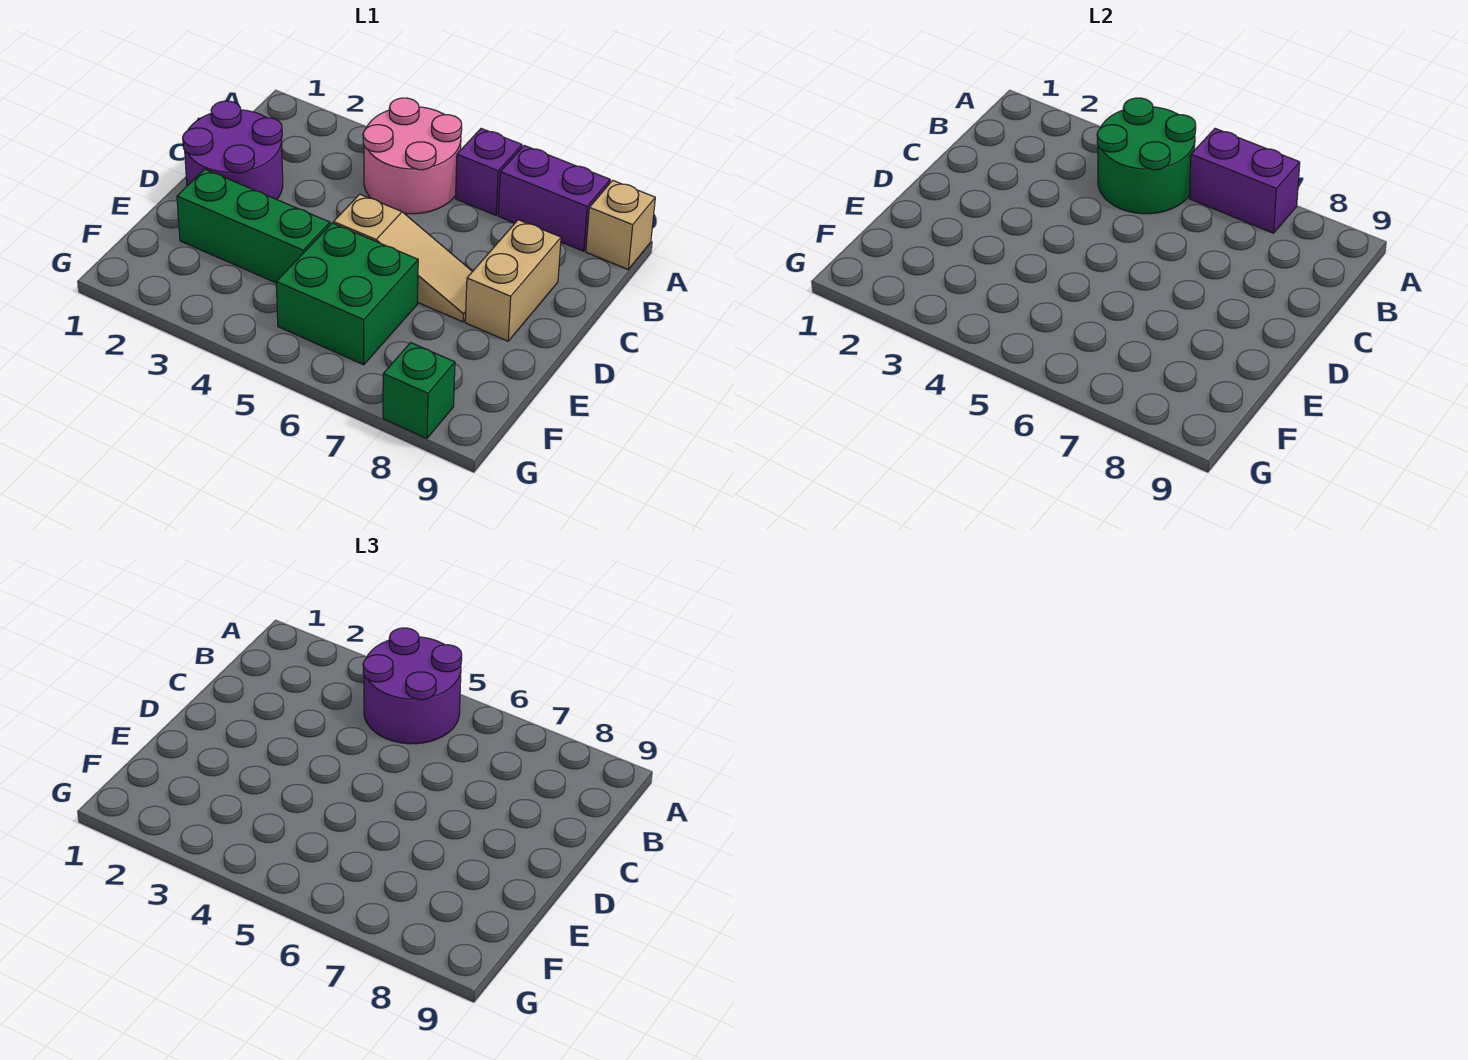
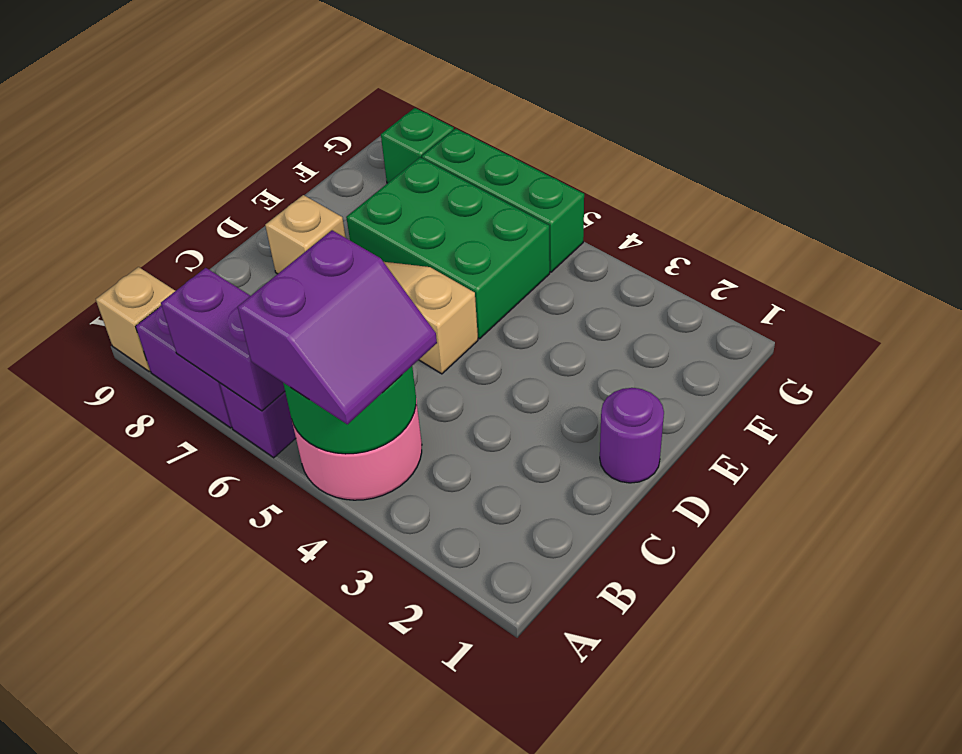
purple 2x2 round brick [363,628,462,744] -> purple 2x2 slope [238,230,437,424]
purple 2x2 round brick [183,101,283,200] -> purple 1x1 round brick [600,388,664,483]
tan 1x2 brick [465,220,561,341] -> tan 1x1 brick [265,195,346,274]
green 1x3 brick [177,169,330,283] -> green 1x3 brick moved to [422,128,584,272]
green 2x2 brick [276,223,418,365] -> green 2x3 brick [346,158,550,339]

